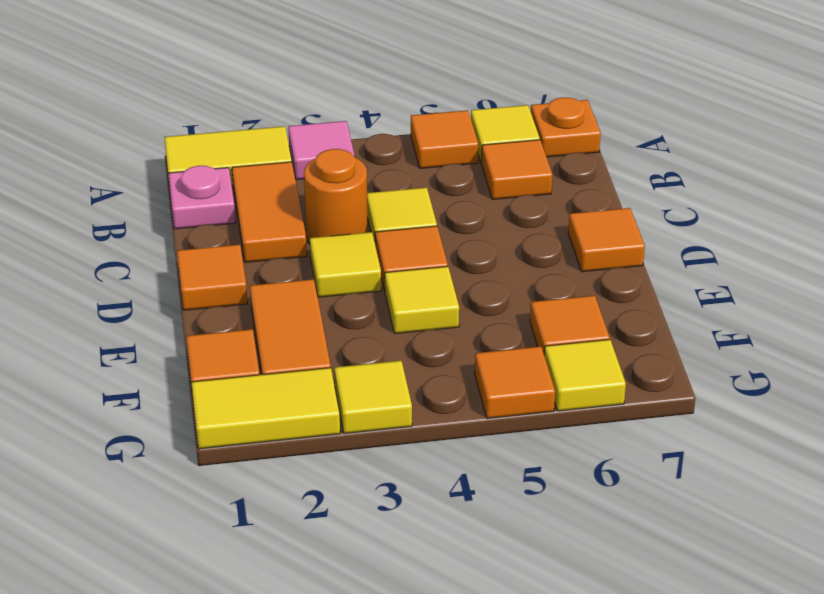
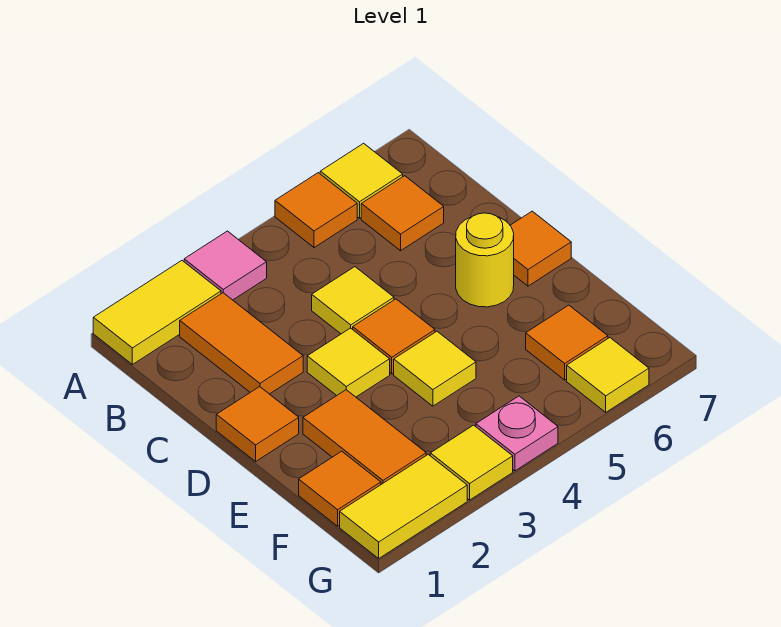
orange 1x1 plate [531,97,601,157] -> none
pink 1x1 plate [168,166,235,229] -> pink 1x1 plate moved to [476,396,558,471]
orange 1x1 round brick [304,149,368,243] -> none
none -> yellow 1x1 round brick [456,213,514,307]
orange 1x1 tile [475,347,555,419] -> none

